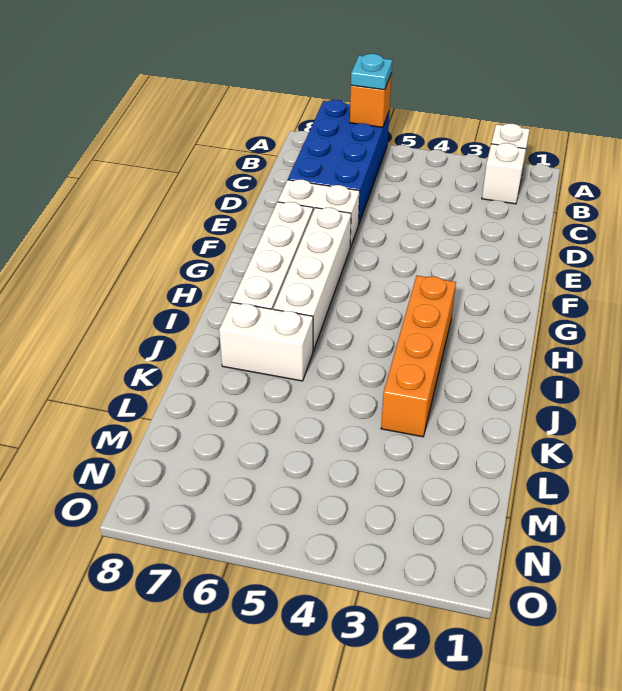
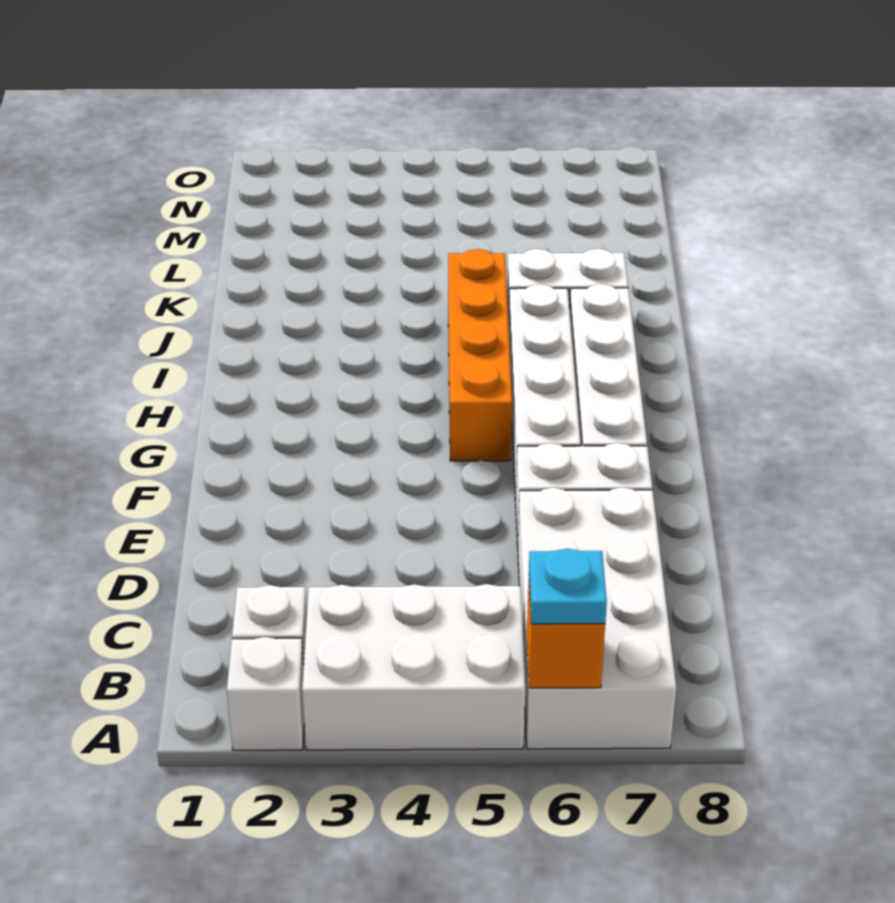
none -> white 2x3 brick [302,584,525,750]
blue 2x4 brick [288,100,389,225] -> white 2x4 brick [518,487,676,749]
orange 1x4 brick [381,276,456,437] -> orange 1x4 brick moved to [448,249,512,461]

